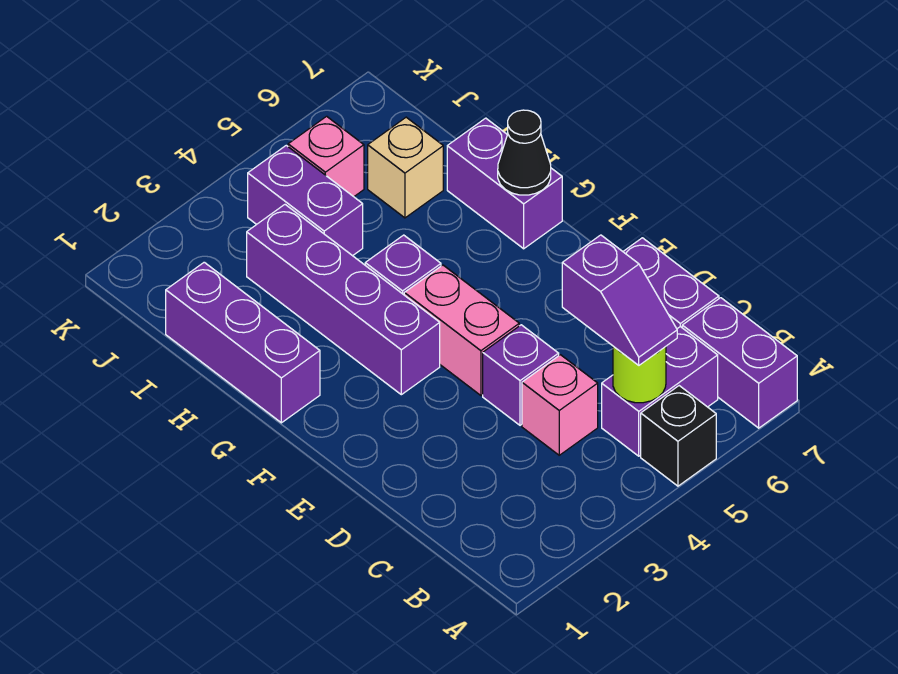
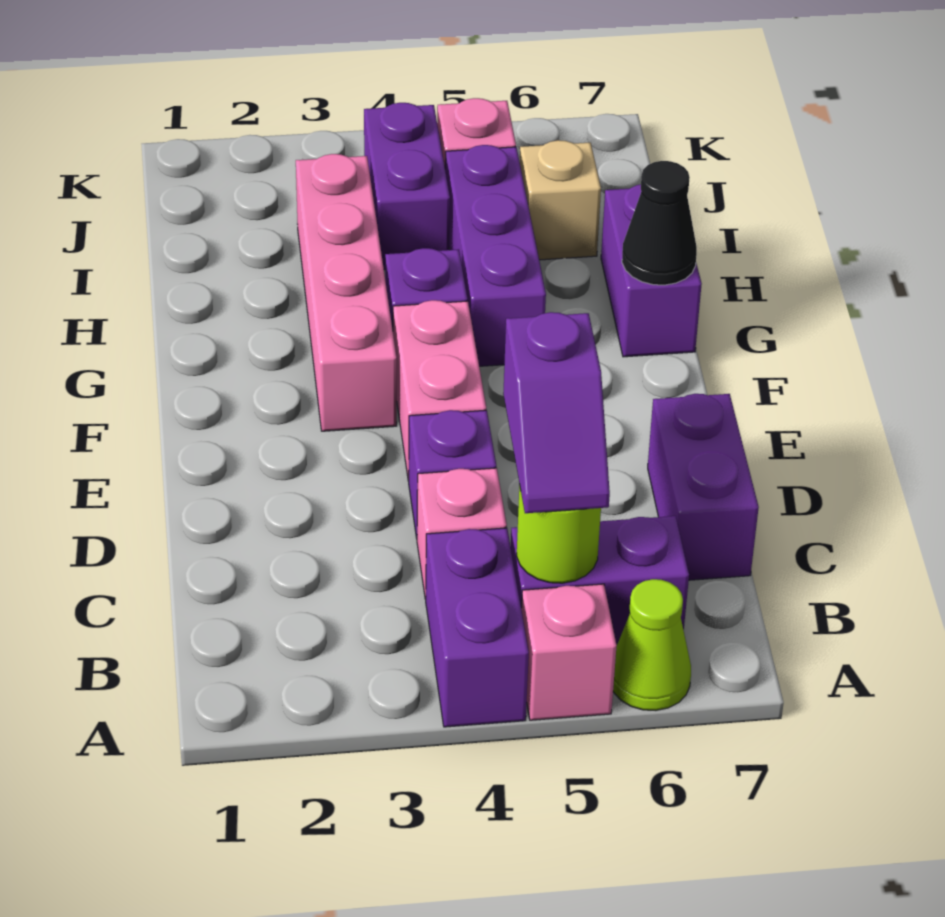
black 1x1 brick [641,386,716,486] -> pink 1x1 brick [521,584,617,720]
none -> lime 1x1 cone [613,579,691,710]
purple 1x2 brick [682,298,797,428] -> purple 1x2 brick moved to [426,528,529,727]
purple 1x4 brick [247,205,440,395] -> pink 1x4 brick [296,154,397,431]
purple 1x3 brick [166,262,320,423] -> purple 1x3 brick moved to [445,145,546,366]

